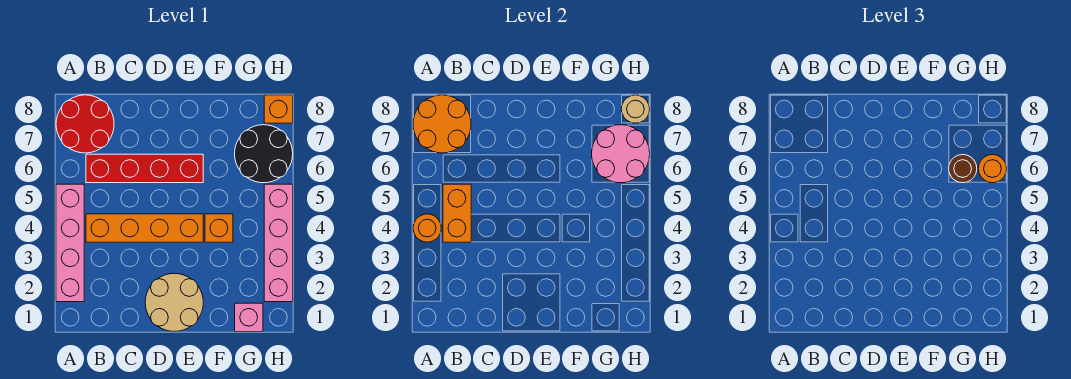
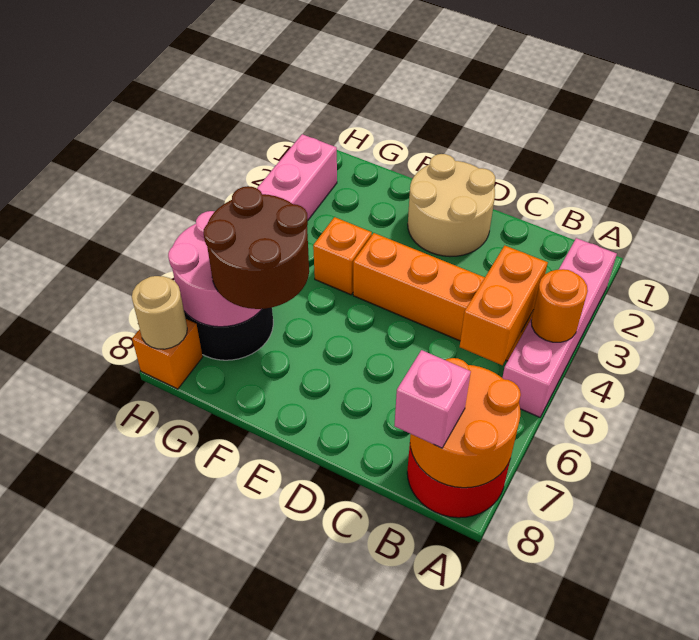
red 1x4 brick [86,154,203,183] -> none
pink 1x1 brick [235,303,263,332] -> pink 1x1 brick moved to [394,350,471,448]
brown 1x1 round brick [949,155,977,183] -> brown 2x2 round brick [204,186,309,309]
orange 1x1 round brick [978,155,1007,183] -> none

